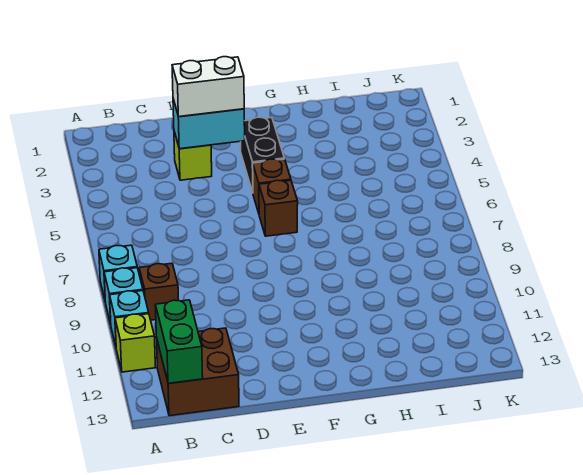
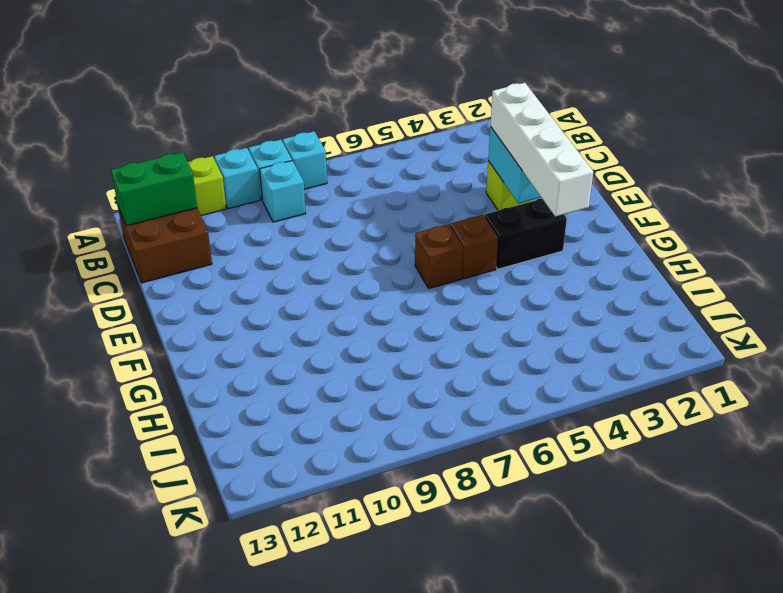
brown 1x1 brick [139,263,179,320] -> cyan 1x1 brick [260,161,306,222]
white 1x2 brick [172,57,244,117] -> white 1x4 brick [490,83,593,216]

